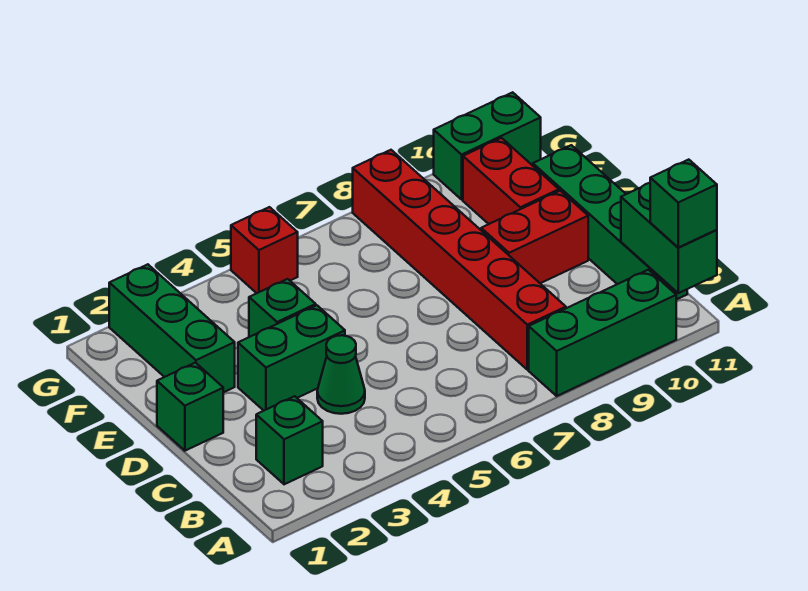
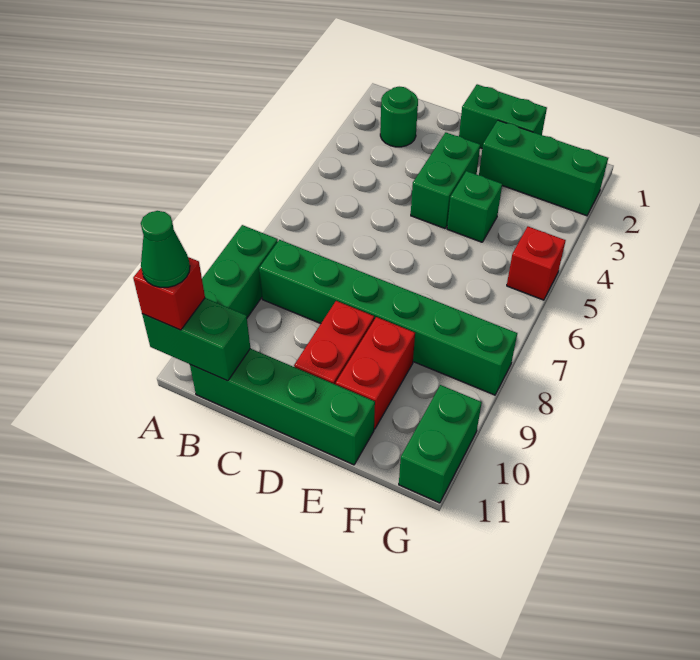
green 1x1 brick [650,160,717,248] -> red 1x1 brick [133,257,205,330]
green 1x1 brick [256,396,323,484] -> green 1x1 round brick [380,87,418,147]
red 1x6 brick [353,150,566,370] -> green 1x6 brick [259,240,517,395]
green 1x1 cone [317,335,365,414] -> green 1x1 cone moved to [141,211,190,287]
green 1x1 brick [157,363,223,451] -> green 1x2 brick [459,84,547,148]
red 1x2 brick [463,138,559,224] -> red 1x2 brick turned to [336,317,415,429]

